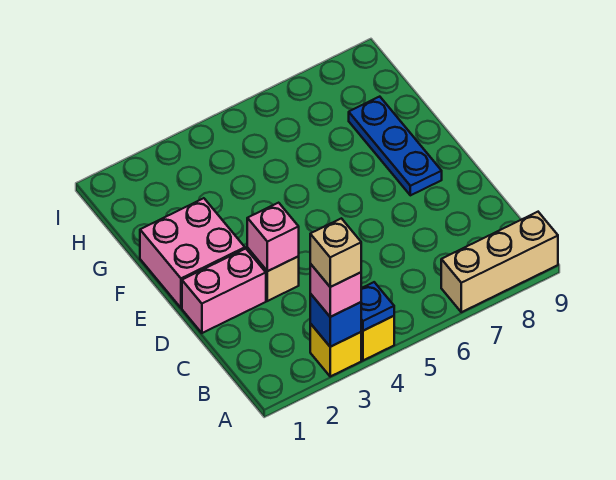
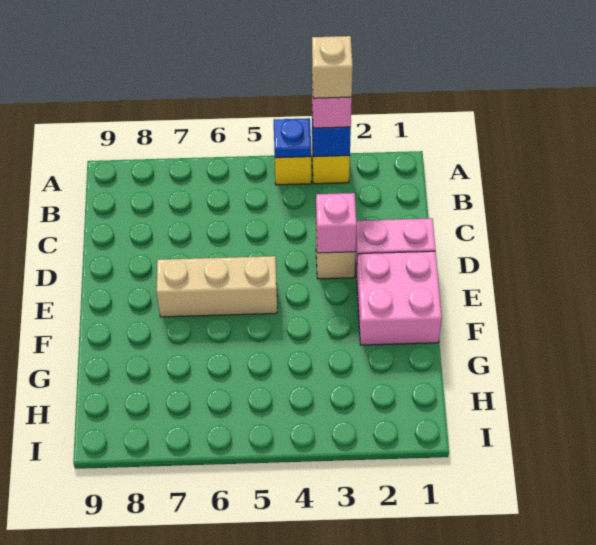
tan 1x3 brick [441,212,558,312] -> tan 1x3 brick moved to [157,256,277,317]
blue 1x3 plate [349,97,442,195] -> none

